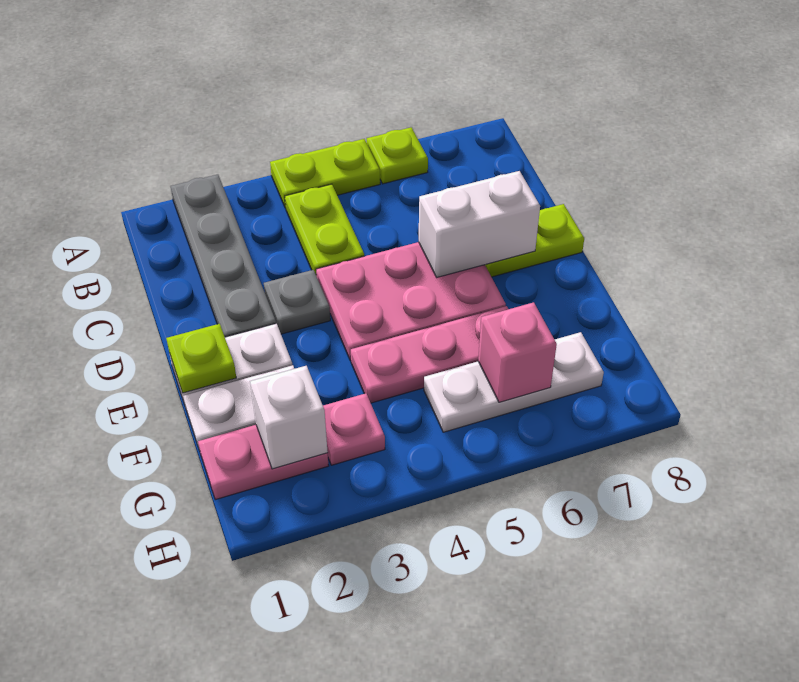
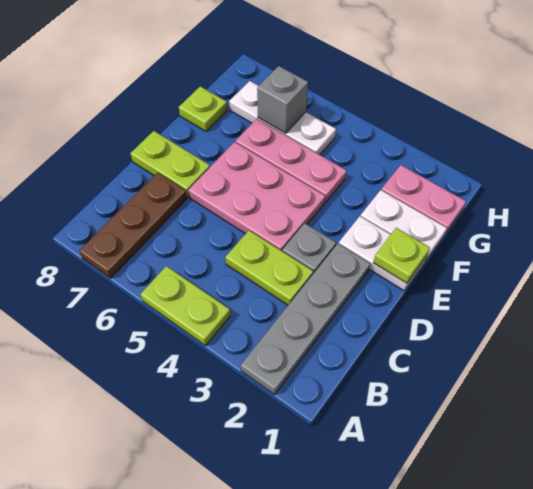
lime 1x1 plate [367,127,428,184] -> lime 1x1 plate moved to [179,86,227,131]
none -> brown 1x3 plate [79,173,187,278]
lime 1x2 plate [285,184,364,276] -> lime 1x2 plate turned to [225,231,313,305]
white 1x2 brick [419,171,540,277] -> none
white 1x1 brick [250,366,328,469] -> none
pink 1x1 plate [323,393,385,465] -> none
pink 1x1 brick [478,302,557,402] -> grey 1x1 brick [257,66,308,133]

